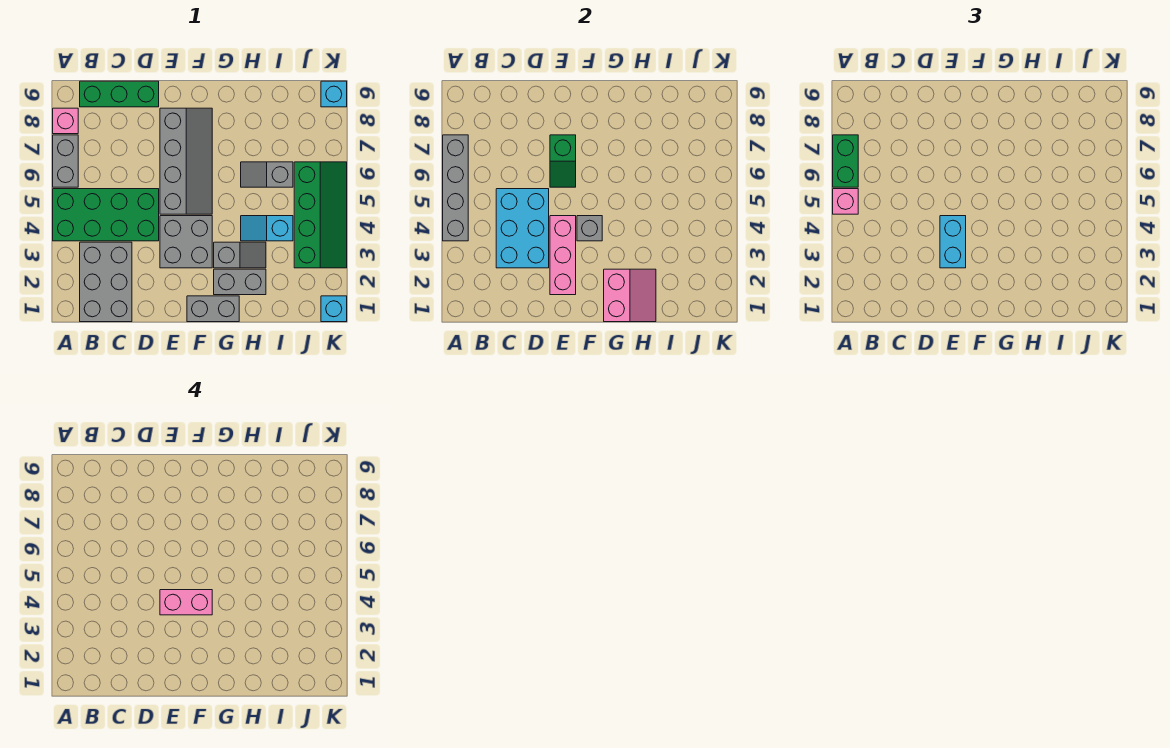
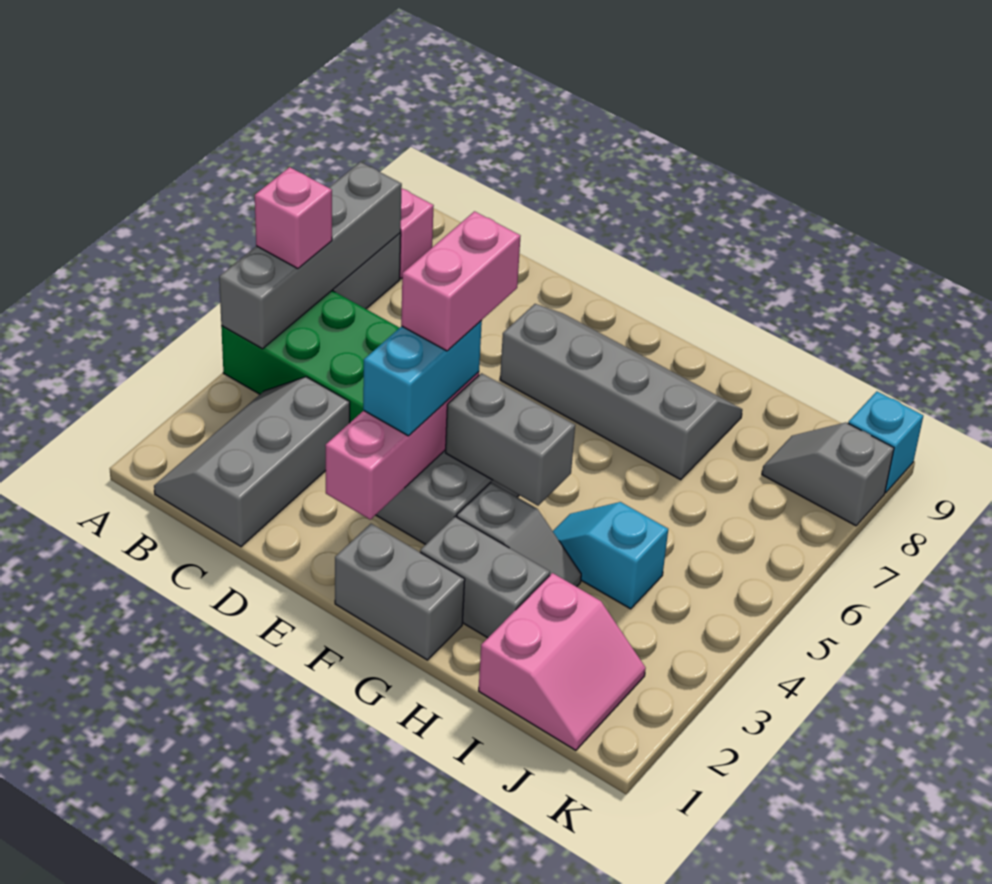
green 1x2 brick [833,135,858,187] -> none
grey 2x3 brick [80,242,132,322] -> grey 2x3 slope [154,377,350,547]
green 1x3 brick [80,81,159,107] -> none
cyan 2x3 brick [496,189,549,268] -> none
pink 1x2 brick [160,590,212,615] -> pink 1x2 brick turned to [401,211,520,351]
grey 2x4 slope [160,108,212,214] -> grey 2x4 slope turned to [500,304,742,480]
green 1x2 slope [550,135,576,187] -> none
grey 1x1 brick [577,216,602,241] -> grey 1x2 brick [446,373,575,506]
pink 2x2 slope [604,269,656,322] -> pink 2x2 slope moved to [479,573,646,750]
grey 1x2 slope [241,162,293,187] -> grey 1x2 slope moved to [762,423,894,526]
green 2x4 slope [294,162,347,268] -> none
cyan 1x1 brick [321,296,347,322] -> none

